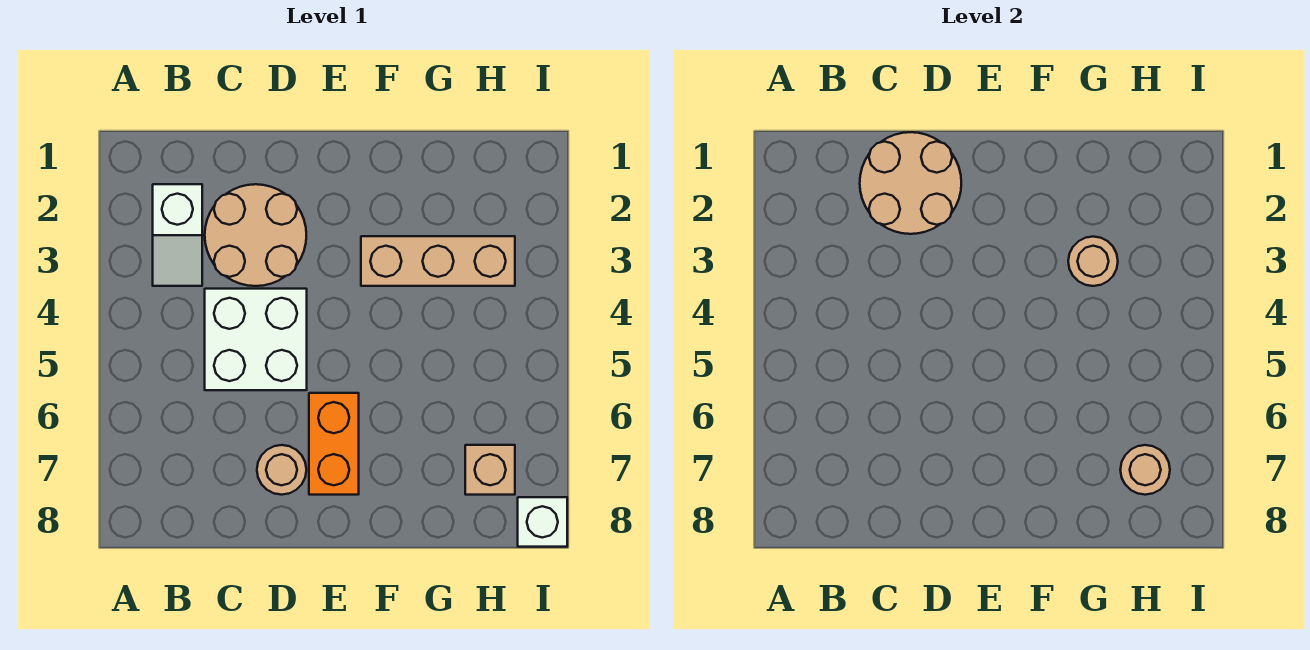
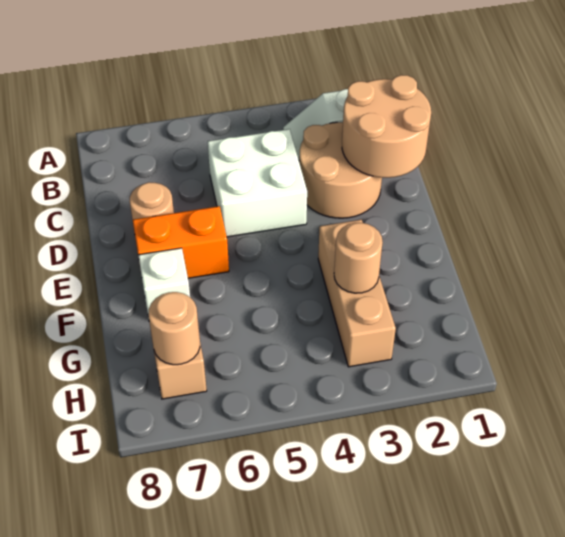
white 1x1 brick [518,497,567,547] -> white 1x1 brick moved to [138,248,190,318]

